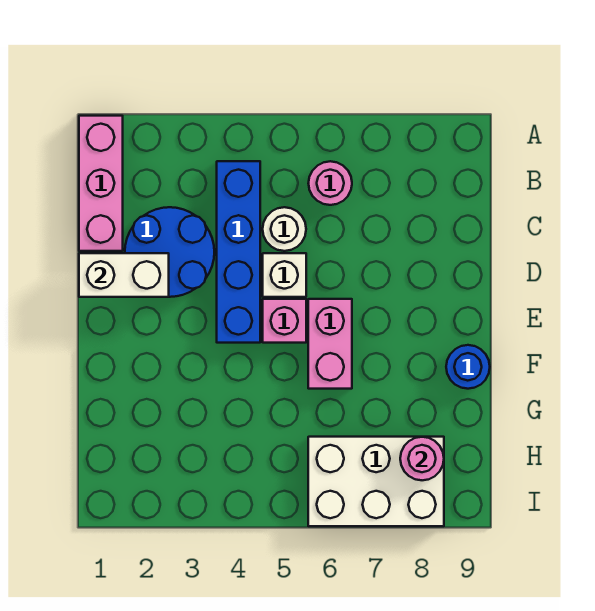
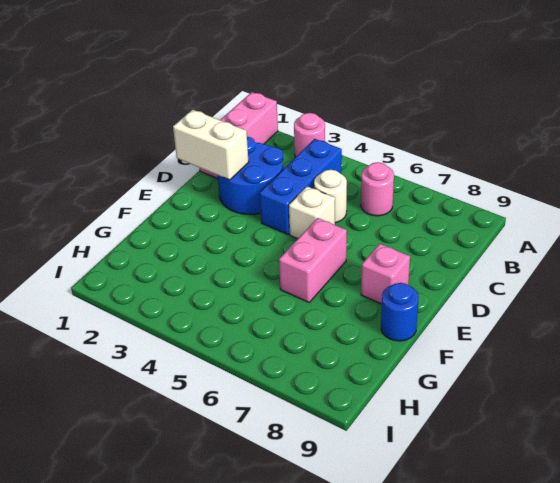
blue 1x4 brick [217,161,260,343] -> blue 1x3 brick [260,139,342,235]
pink 1x1 brick [263,299,306,343] -> pink 1x1 brick moved to [361,244,410,304]
white 2x3 brick [308,437,444,526] -> none
pink 1x1 round brick [400,437,444,480] -> pink 1x1 round brick moved to [294,113,325,157]

